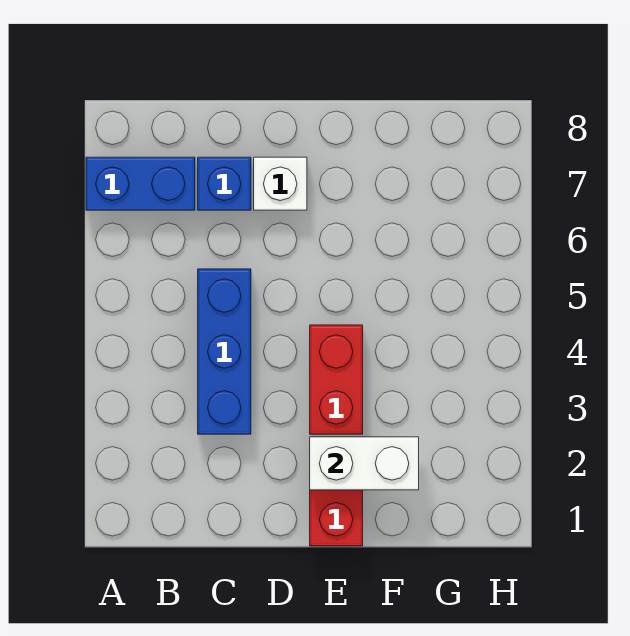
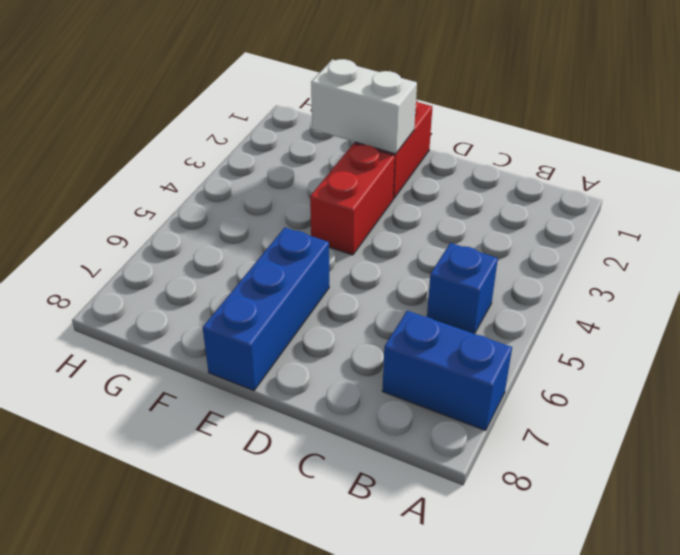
blue 1x3 brick [198,269,251,434] -> blue 1x3 brick moved to [203,227,329,391]
blue 1x1 brick [198,157,251,210] -> blue 1x1 brick moved to [427,243,498,334]
white 1x1 brick [254,157,307,210] -> none

